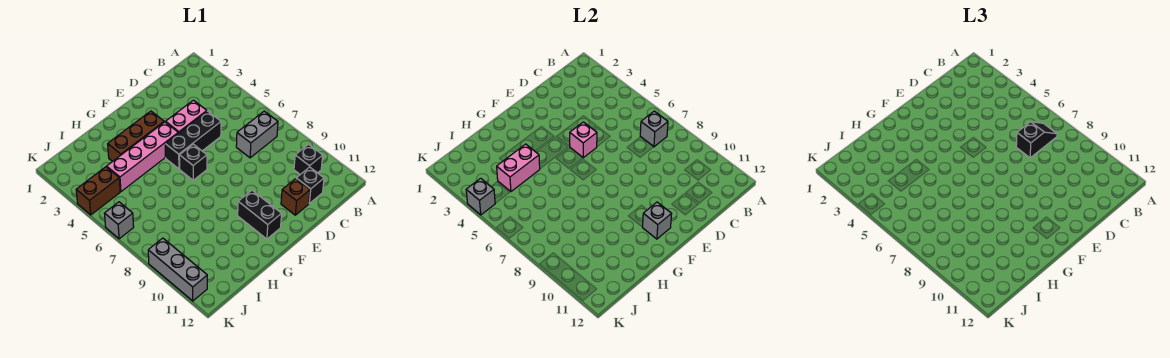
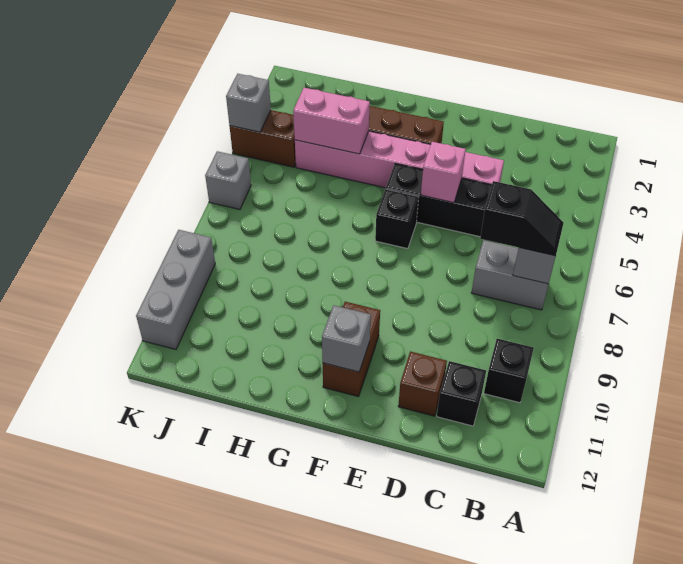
black 1x2 brick [238,190,282,239] -> brown 1x2 brick [323,302,380,397]

